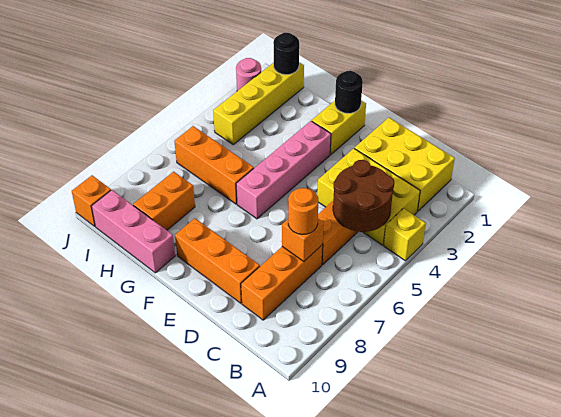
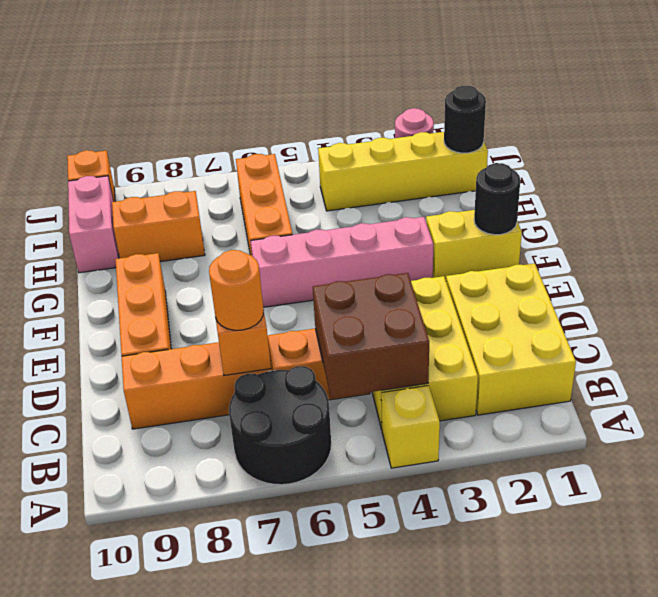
none -> black 2x2 round brick [229,366,331,485]
brown 2x2 round brick [333,160,394,232] -> brown 2x2 brick [313,273,429,398]
pink 1x3 brick [92,190,175,273] -> pink 1x2 brick [68,176,119,273]

